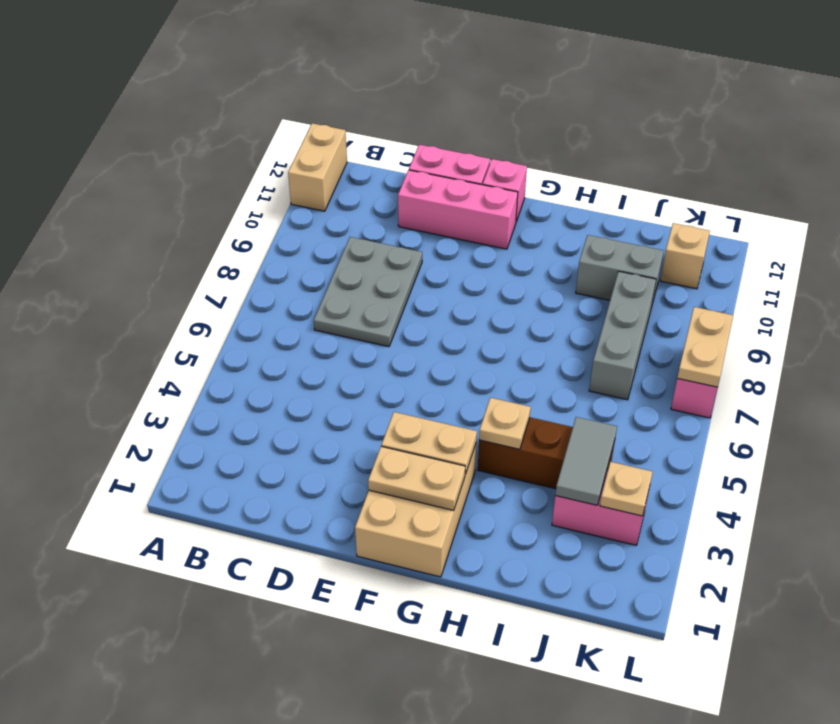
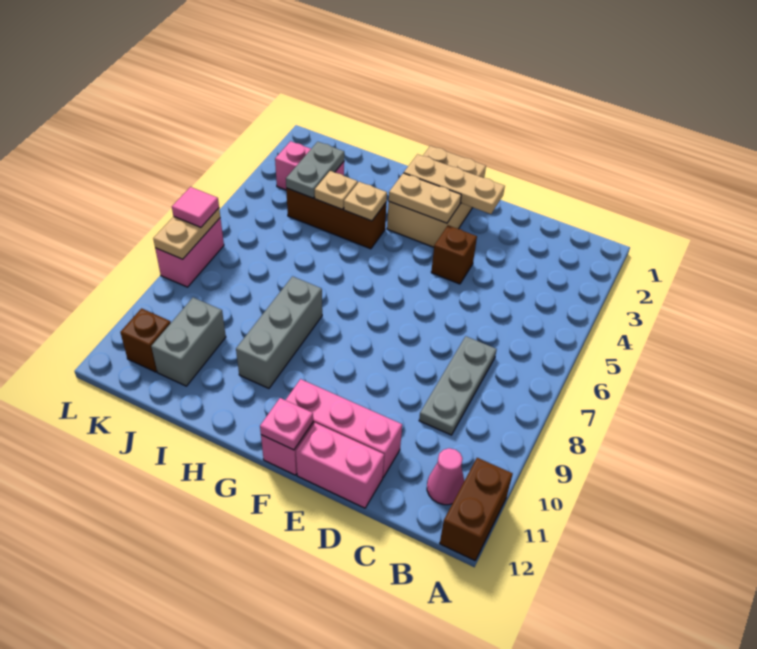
tan 1x2 brick [288,123,347,211] -> brown 1x2 brick [440,458,513,560]
none -> pink 1x1 cone [427,448,464,505]
grey 2x3 plate [314,237,422,347] -> grey 1x3 plate [419,336,497,435]
none -> brown 1x1 brick [431,225,477,284]
tan 1x2 plate [368,446,465,510] -> tan 1x3 plate [404,154,505,214]
none -> pink 1x1 plate [260,398,313,450]
grey 1x2 brick [576,235,663,304] -> grey 1x2 brick turned to [151,298,226,386]
grey 1x2 tile [555,417,617,505] -> grey 1x2 plate [286,142,344,198]
grey 1x3 brick [589,271,656,400] -> grey 1x3 brick moved to [236,276,322,388]
tan 1x1 plate [600,462,653,516] -> tan 1x1 plate moved to [315,171,358,209]
tan 1x1 brick [660,223,710,289] -> brown 1x1 brick [120,308,171,372]
none -> pink 1x1 tile [172,187,219,227]

